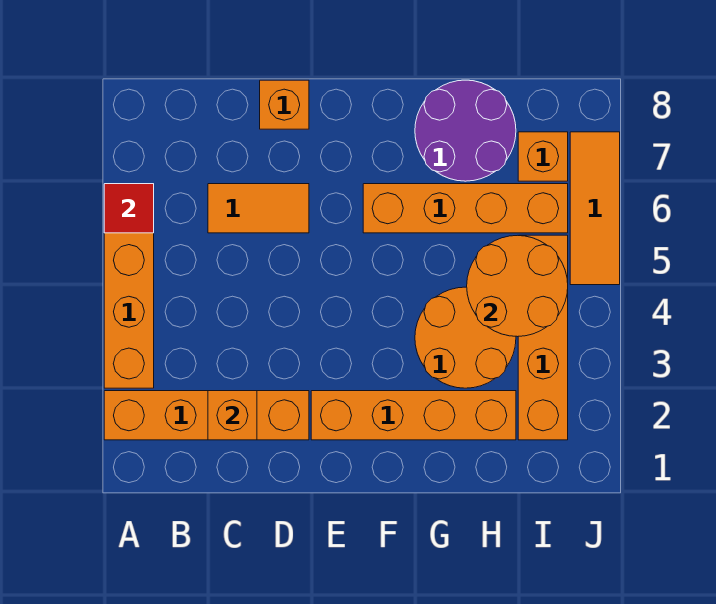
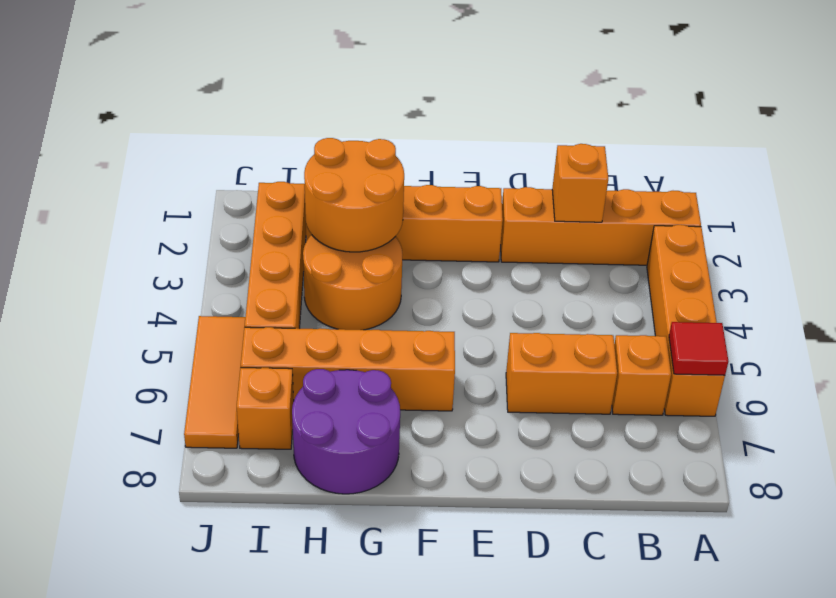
orange 1x2 tile [208,184,309,233] -> orange 1x2 brick [506,333,617,414]
orange 1x1 brick [260,80,309,129] -> orange 1x1 brick moved to [612,335,671,415]
orange 2x2 round brick [467,235,568,337] -> orange 2x2 round brick moved to [304,138,404,252]

